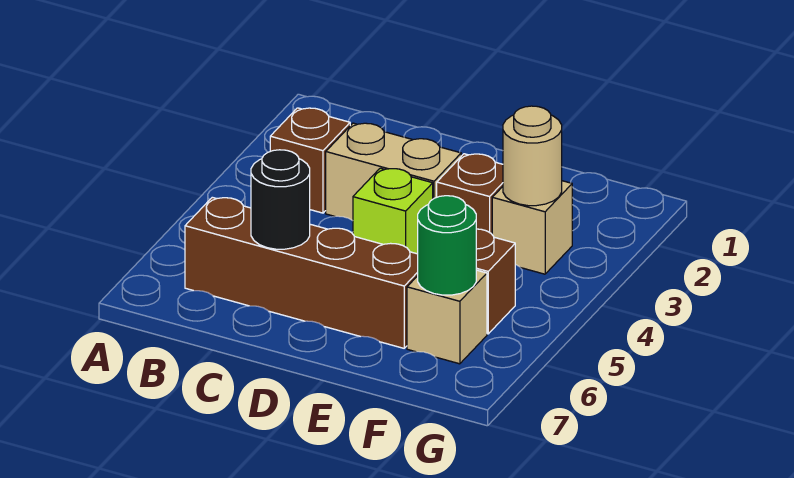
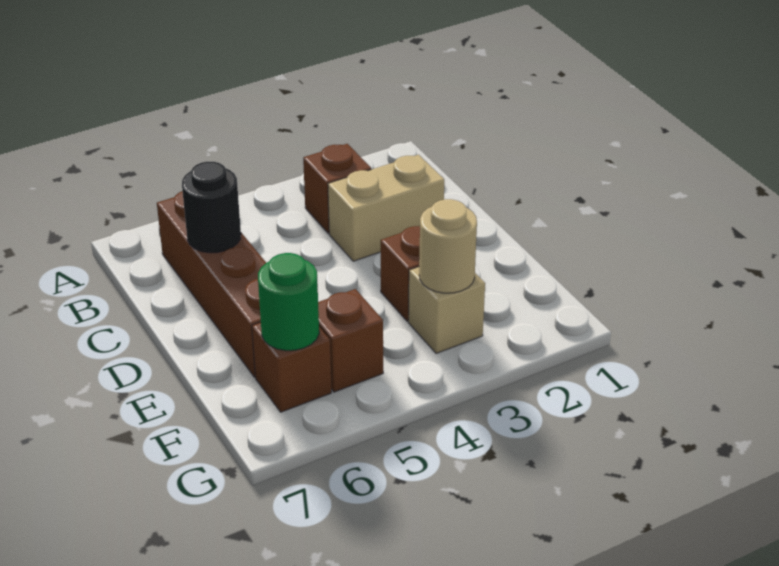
tan 1x2 brick [326,123,461,221] -> tan 1x2 brick turned to [328,155,444,261]
lime 1x1 brick [353,168,433,254] -> none
tan 1x1 brick [407,270,487,364] -> brown 1x1 brick [252,322,331,412]

